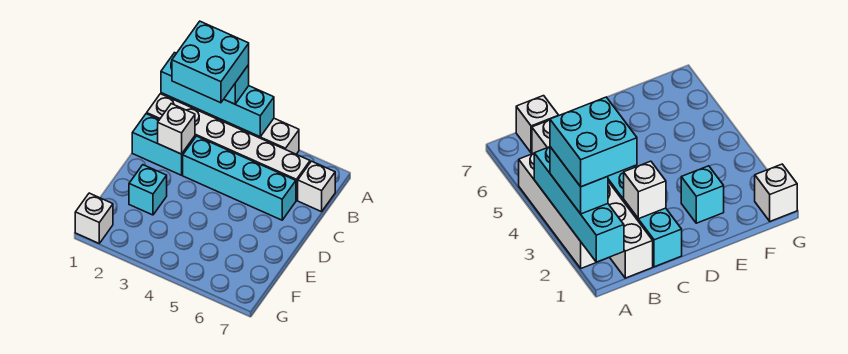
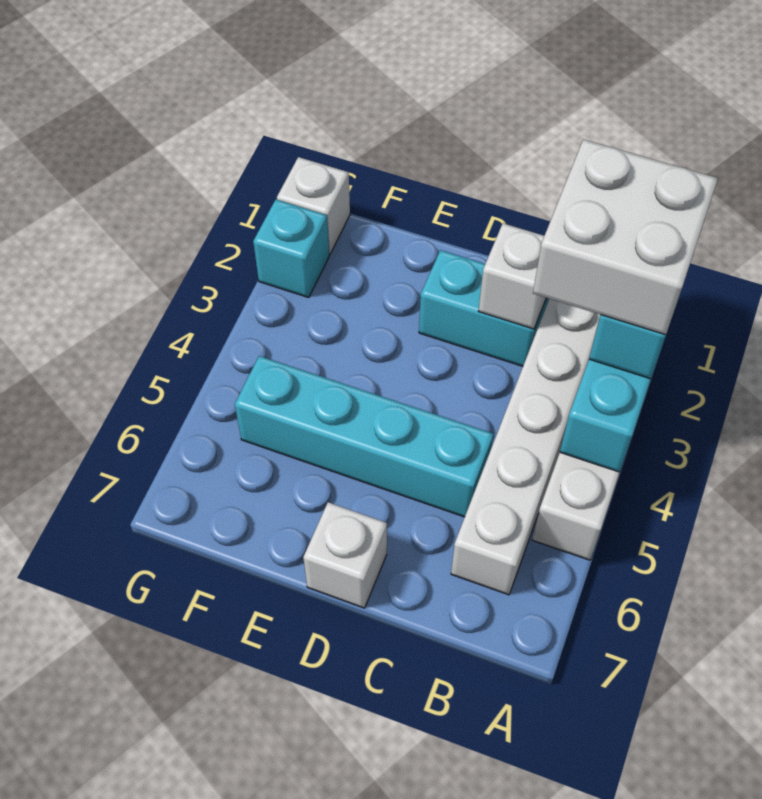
cyan 2x2 brick [172,21,249,103] -> white 2x2 brick [533,139,718,335]
white 1x1 brick [298,161,335,212] -> white 1x1 brick moved to [303,502,387,608]
cyan 1x2 brick [132,114,195,175] -> cyan 1x2 brick turned to [419,250,549,366]
cyan 1x4 brick [183,136,296,220] -> cyan 1x4 brick turned to [235,356,494,517]
cyan 1x1 brick [129,165,167,215] -> cyan 1x1 brick moved to [253,199,329,298]

